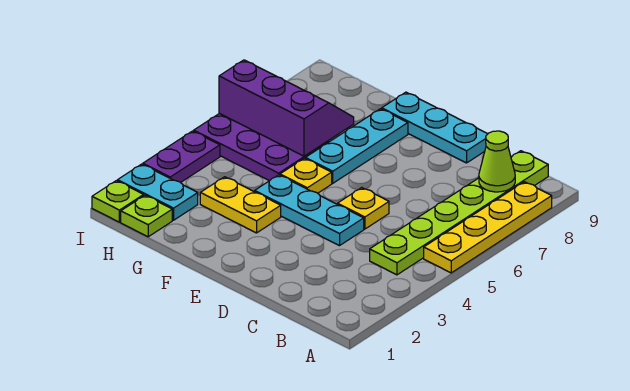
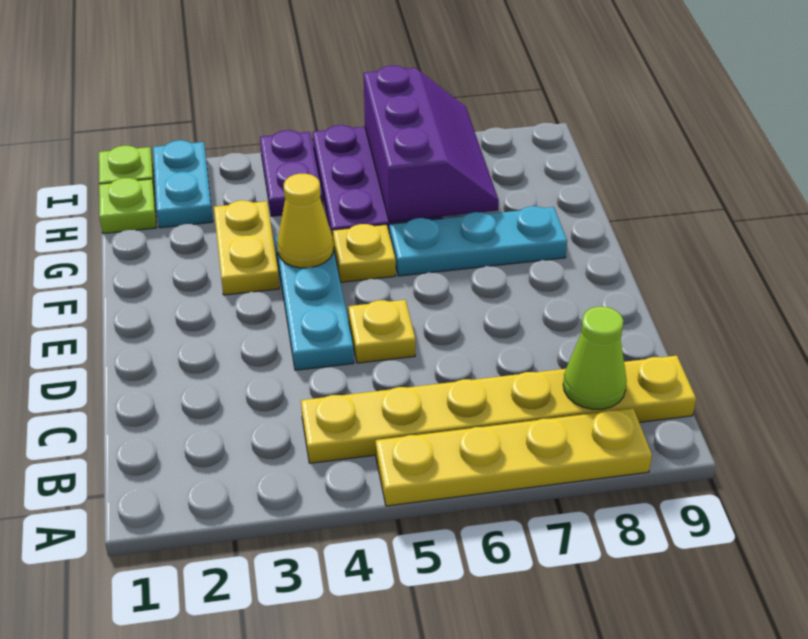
lime 1x6 plate [370,151,548,275] -> yellow 1x6 plate [301,356,696,463]
cyan 1x3 plate [382,92,487,163] -> none
none -> yellow 1x1 cone [277,174,333,268]
purple 1x2 plate [143,131,220,183] -> purple 1x2 plate turned to [260,130,323,216]

